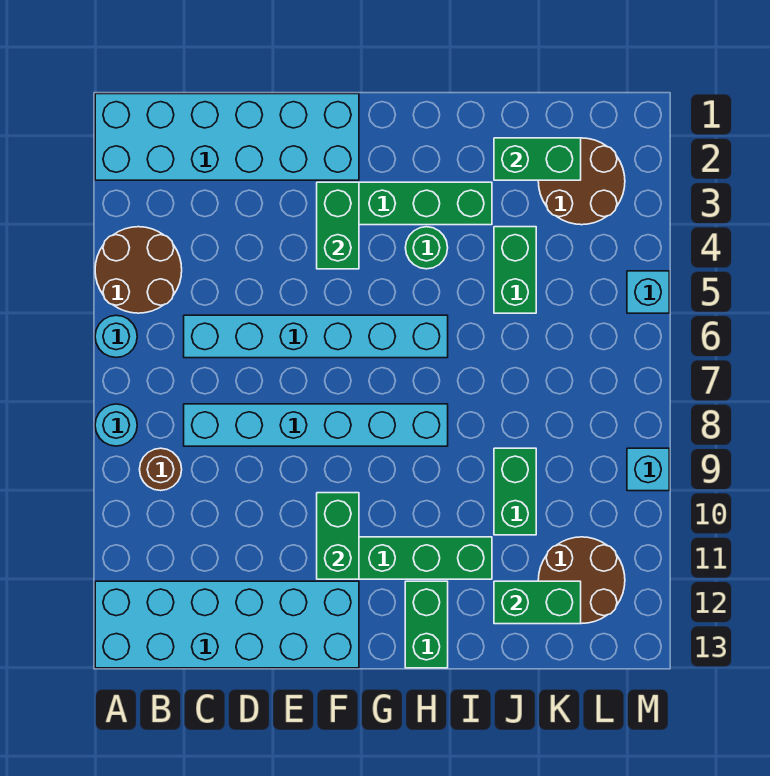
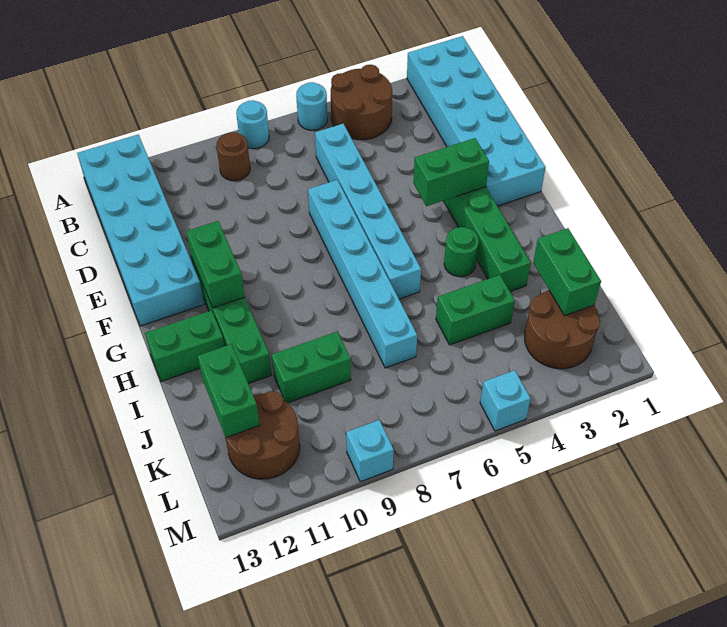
cyan 1x6 brick [184,404,448,446] -> cyan 1x6 brick moved to [308,180,417,368]
green 1x2 brick [317,493,359,579] -> green 1x2 brick turned to [186,221,245,308]

